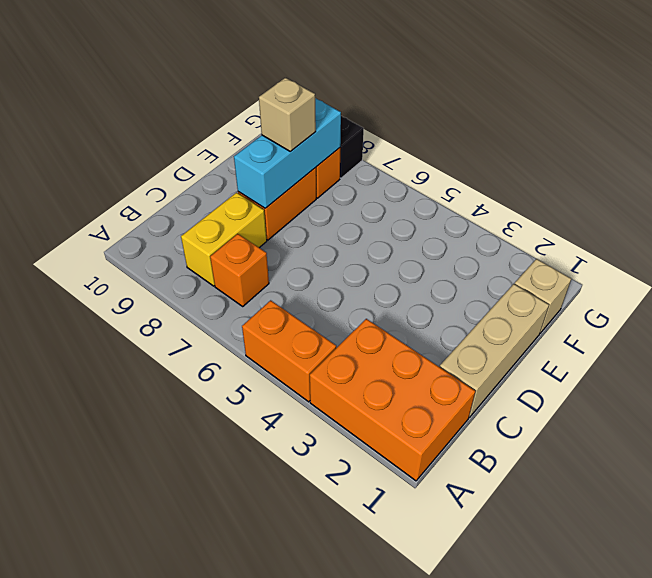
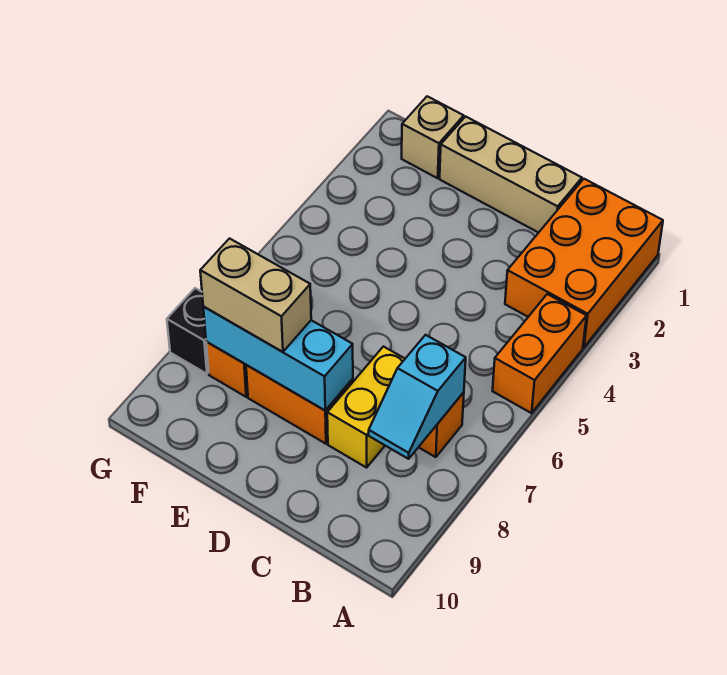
none -> cyan 1x2 slope [369,335,466,459]
yellow 1x2 brick [181,193,267,286] -> yellow 1x2 brick turned to [327,347,405,468]
tan 1x1 brick [259,78,316,152] -> tan 1x2 brick [200,239,311,352]

